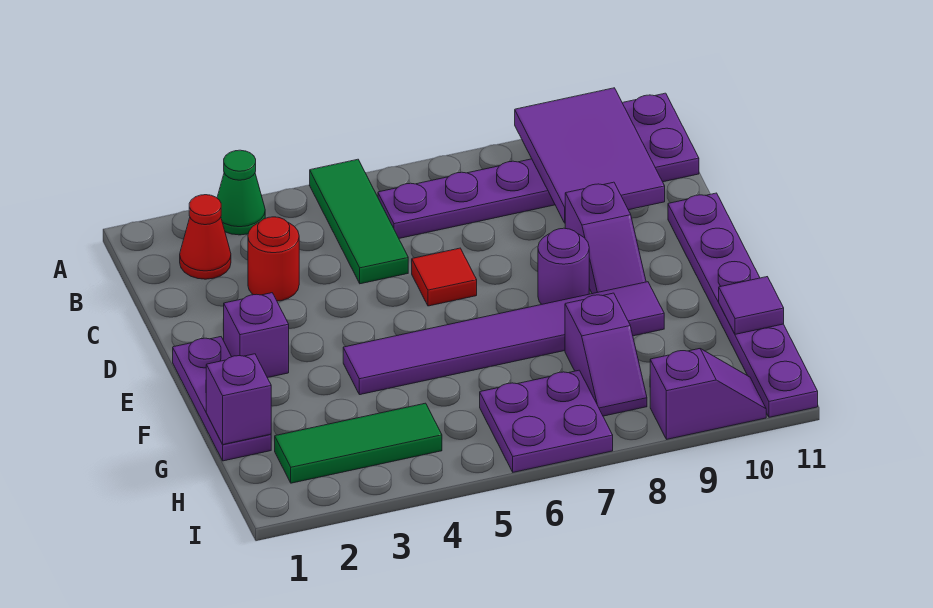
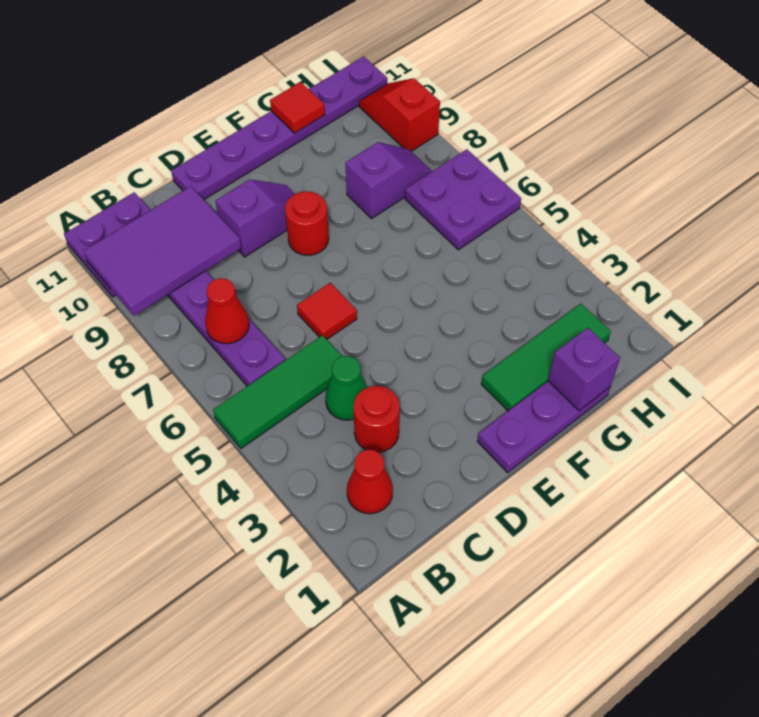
green 1x1 cone [217,150,265,235] -> green 1x1 cone moved to [325,356,367,420]
none -> red 1x1 cone [205,278,249,344]
purple 1x1 brick [224,293,289,378] -> none
purple 1x1 round brick [538,228,589,304] -> red 1x1 round brick [285,191,329,255]
purple 1x6 tile [343,282,664,395] -> none
purple 1x1 tile [719,277,784,334] -> red 1x1 tile [270,82,325,133]
green 1x3 tile [275,403,442,483] -> green 1x3 tile turned to [481,304,611,411]
purple 1x2 slope [650,349,766,439] -> red 1x2 slope [359,78,440,151]

